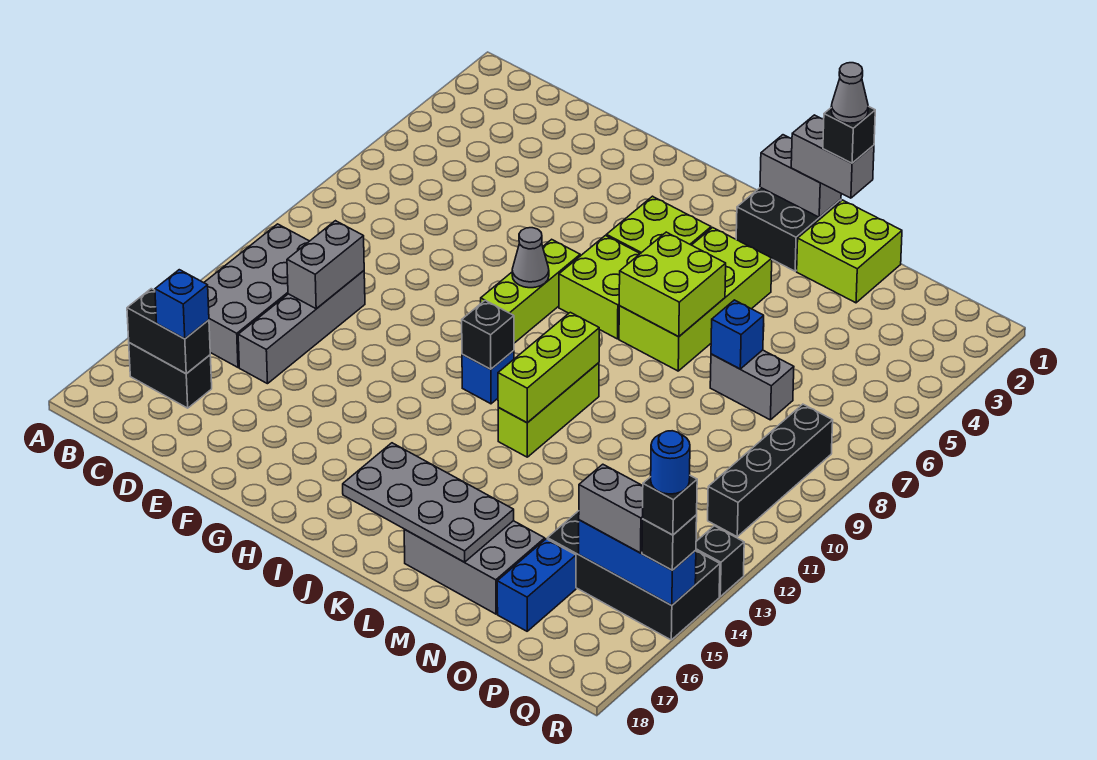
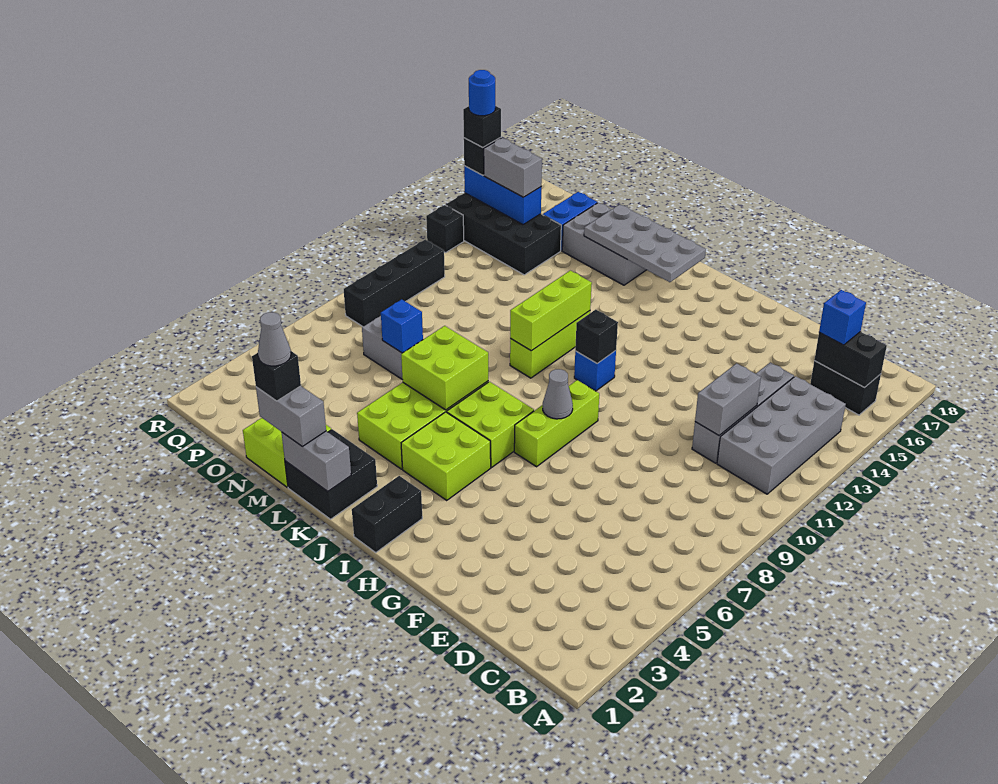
none -> black 1x2 brick [352,476,422,552]

